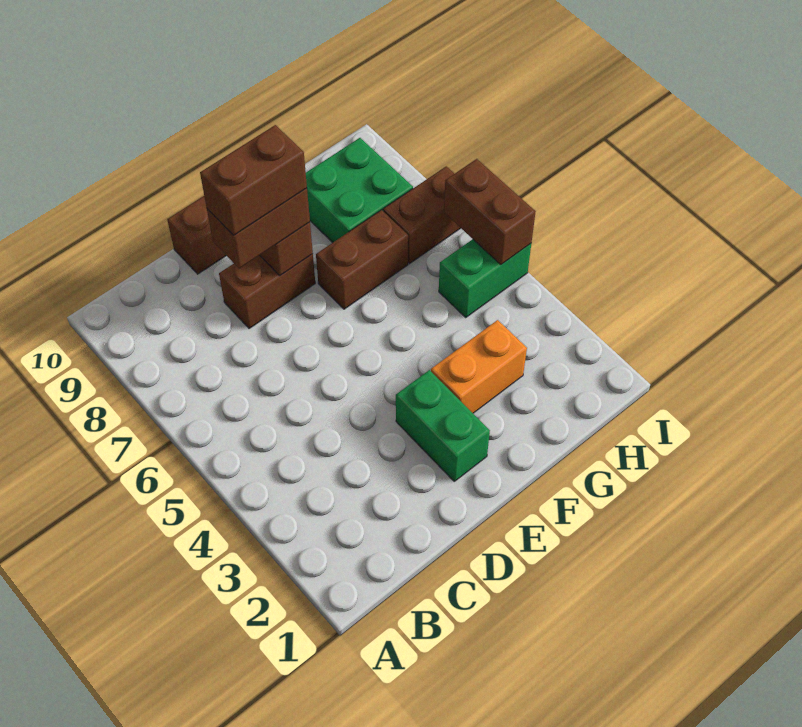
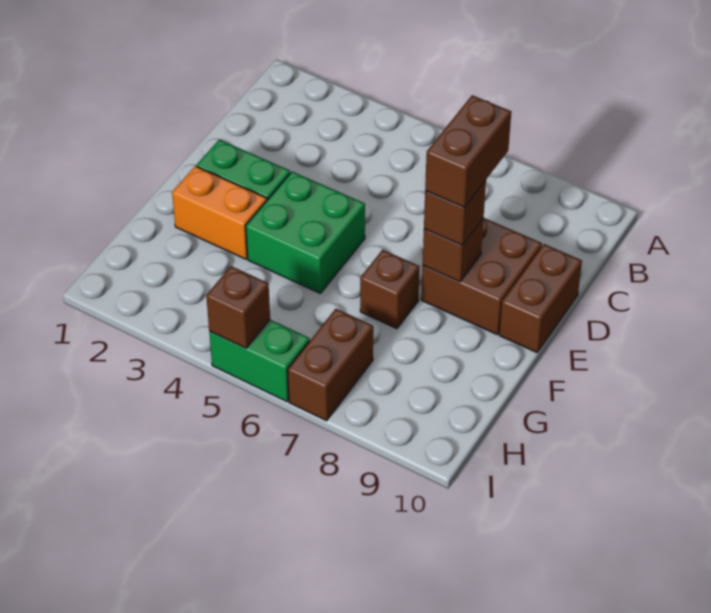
brown 1x2 brick [219,254,315,329] -> brown 2x2 brick [421,218,542,335]
brown 1x2 brick [207,188,310,269] -> brown 1x1 brick [424,180,486,245]
orange 1x2 brick [431,320,527,413] -> orange 1x2 brick turned to [172,166,267,259]
brown 1x2 brick [316,210,408,309] -> brown 1x1 brick [360,250,420,329]
green 2x2 brick [306,138,413,243] -> green 2x2 brick moved to [246,172,365,294]
green 1x2 brick [439,239,531,317] -> green 1x2 brick turned to [209,320,310,402]
brown 1x2 brick [444,159,536,264] -> brown 1x1 brick [206,266,270,348]

